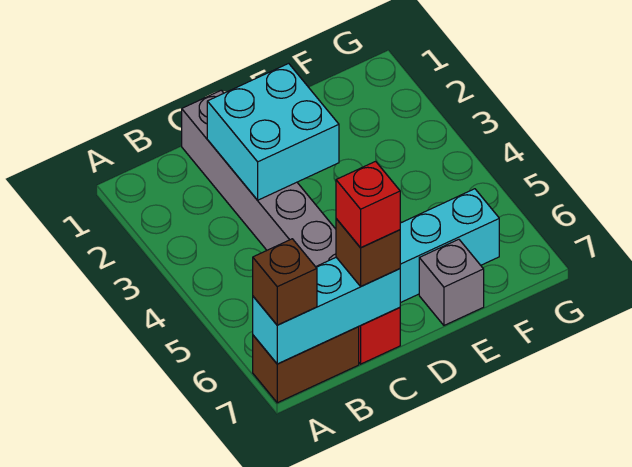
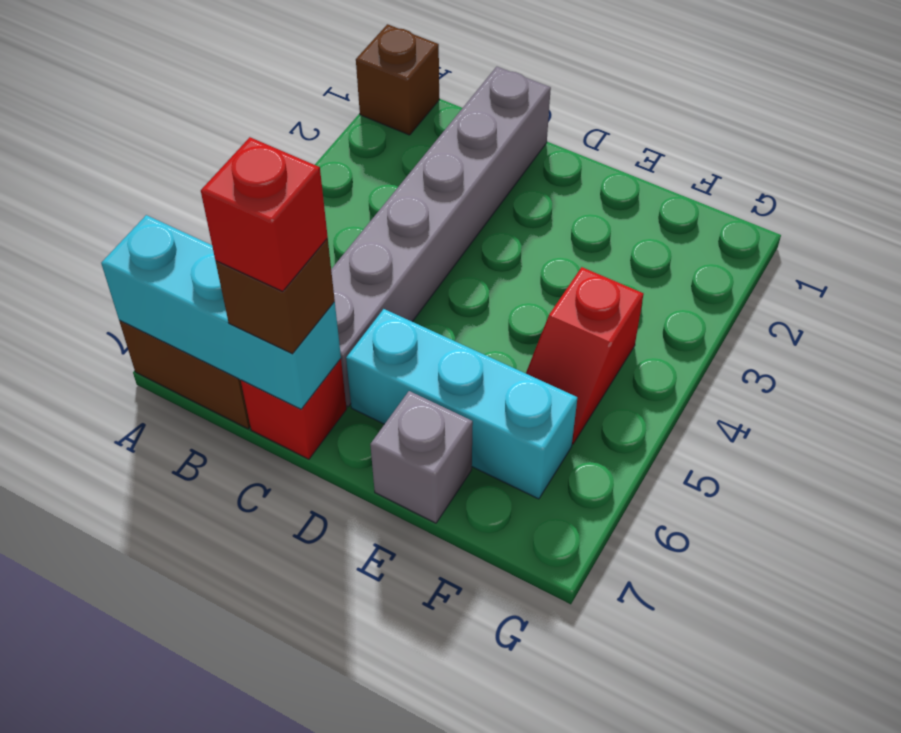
brown 1x1 brick [253,239,317,325] -> brown 1x1 brick moved to [356,24,439,135]
cyan 2x2 brick [207,63,339,200] -> none
none -> red 1x2 slope [526,267,644,444]

